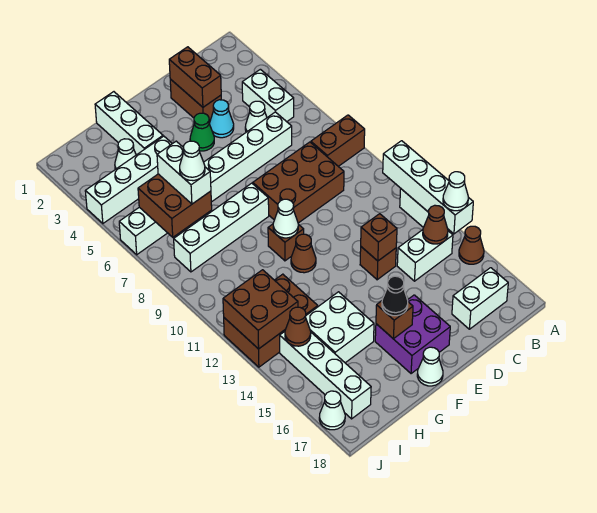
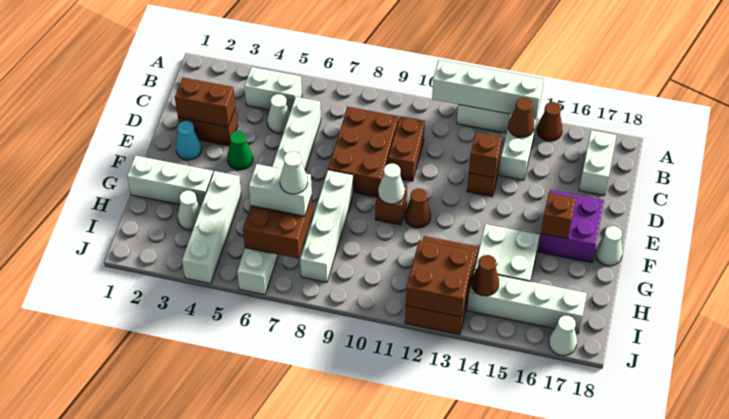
brown 1x2 brick [311,115,365,166] -> brown 1x2 brick moved to [388,116,425,181]
white 1x1 cone [443,172,468,211] -> none
cyan 1x1 cone [210,100,234,138] -> cyan 1x1 cone moved to [176,121,202,160]
black 1x1 cone [382,276,408,316] -> none

